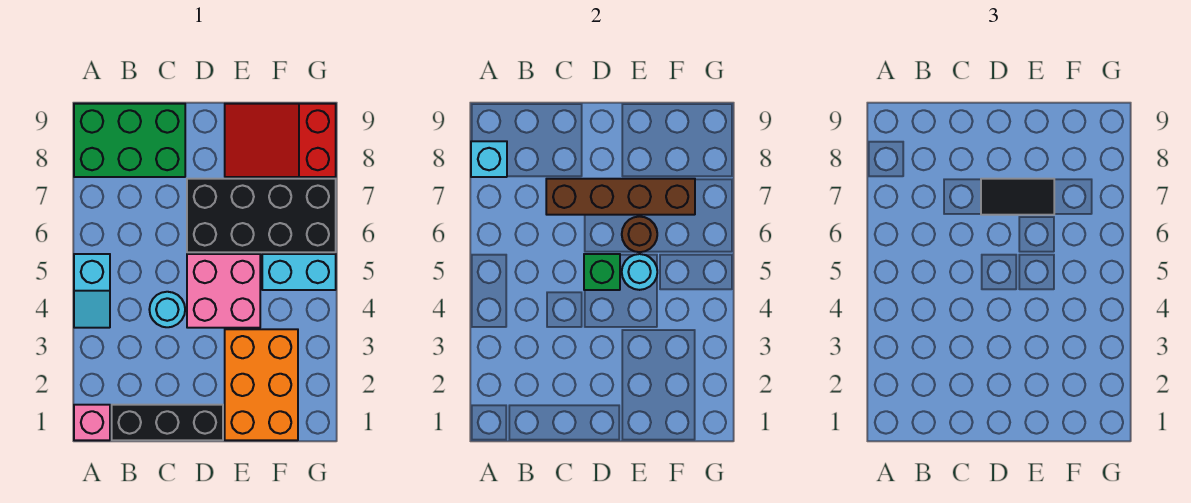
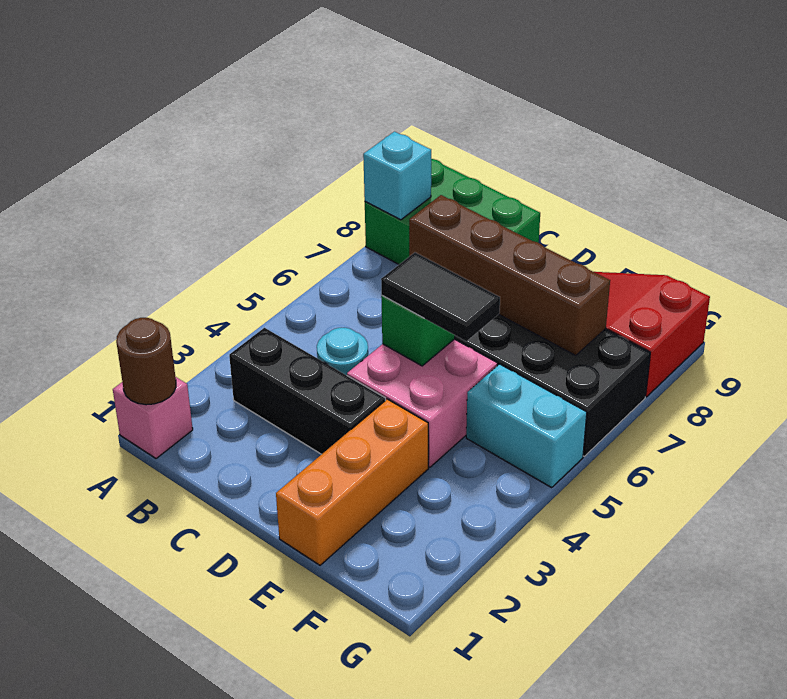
cyan 1x2 slope [74,254,110,328] -> none
black 1x3 brick [112,405,223,440] -> black 1x3 brick moved to [229,328,385,454]
black 1x2 tile [981,179,1054,215] -> black 1x2 tile moved to [381,252,500,341]
orange 2x3 brick [225,329,298,440] -> orange 1x3 brick [276,399,428,565]
cyan 1x1 round brick [622,254,657,290] -> none
brown 1x1 round brick [622,216,657,252] -> brown 1x1 round brick moved to [116,318,176,405]

